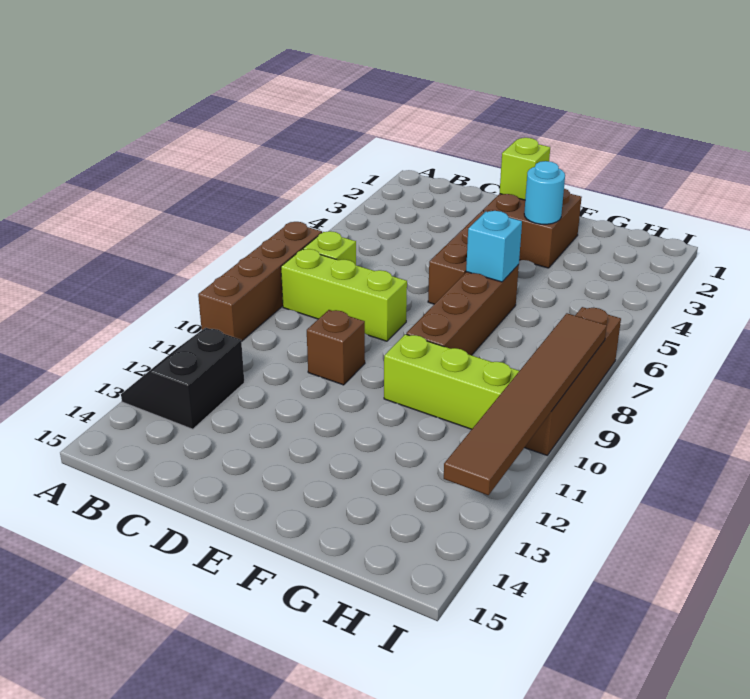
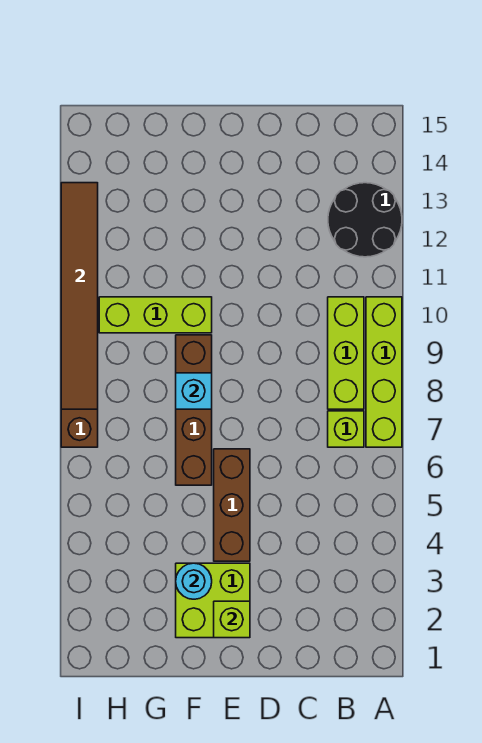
brown 1x4 brick [198,222,322,342] -> lime 1x4 brick [366,297,402,447]
black 2x2 slope [121,328,244,429] -> black 2x2 round brick [328,183,402,257]
lime 1x3 brick [281,249,407,341] -> lime 1x3 brick turned to [328,297,364,409]
brown 1x1 brick [307,310,365,385] -> none
brown 2x2 brick [483,189,582,268] -> lime 2x2 brick [176,563,250,638]
cyan 1x1 brick [466,211,522,282] -> cyan 1x1 brick moved to [176,373,212,409]

